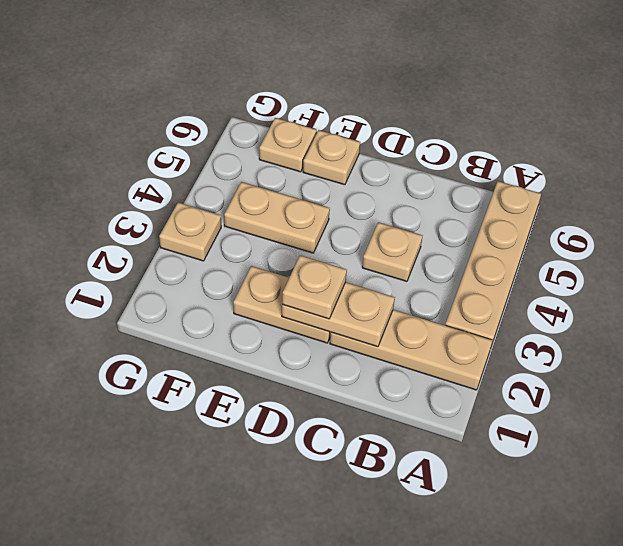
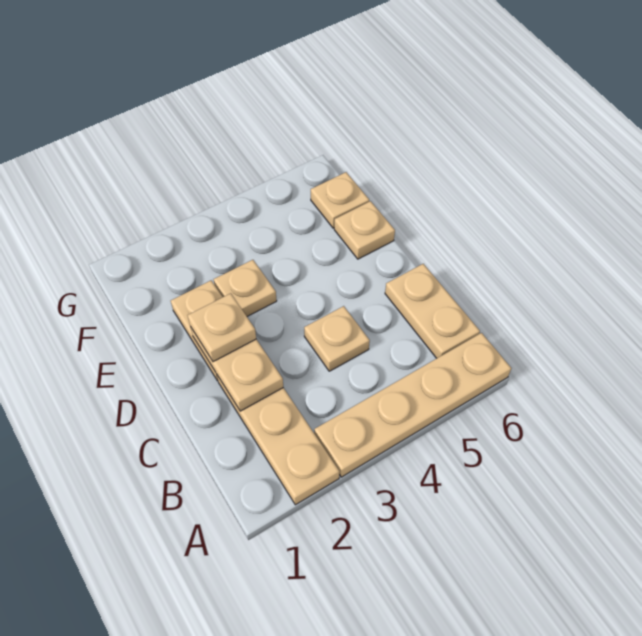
tan 1x2 plate [224,182,330,253] -> tan 1x2 plate moved to [385,264,480,358]
tan 1x1 plate [159,202,221,261] -> tan 1x1 plate moved to [213,260,277,317]

